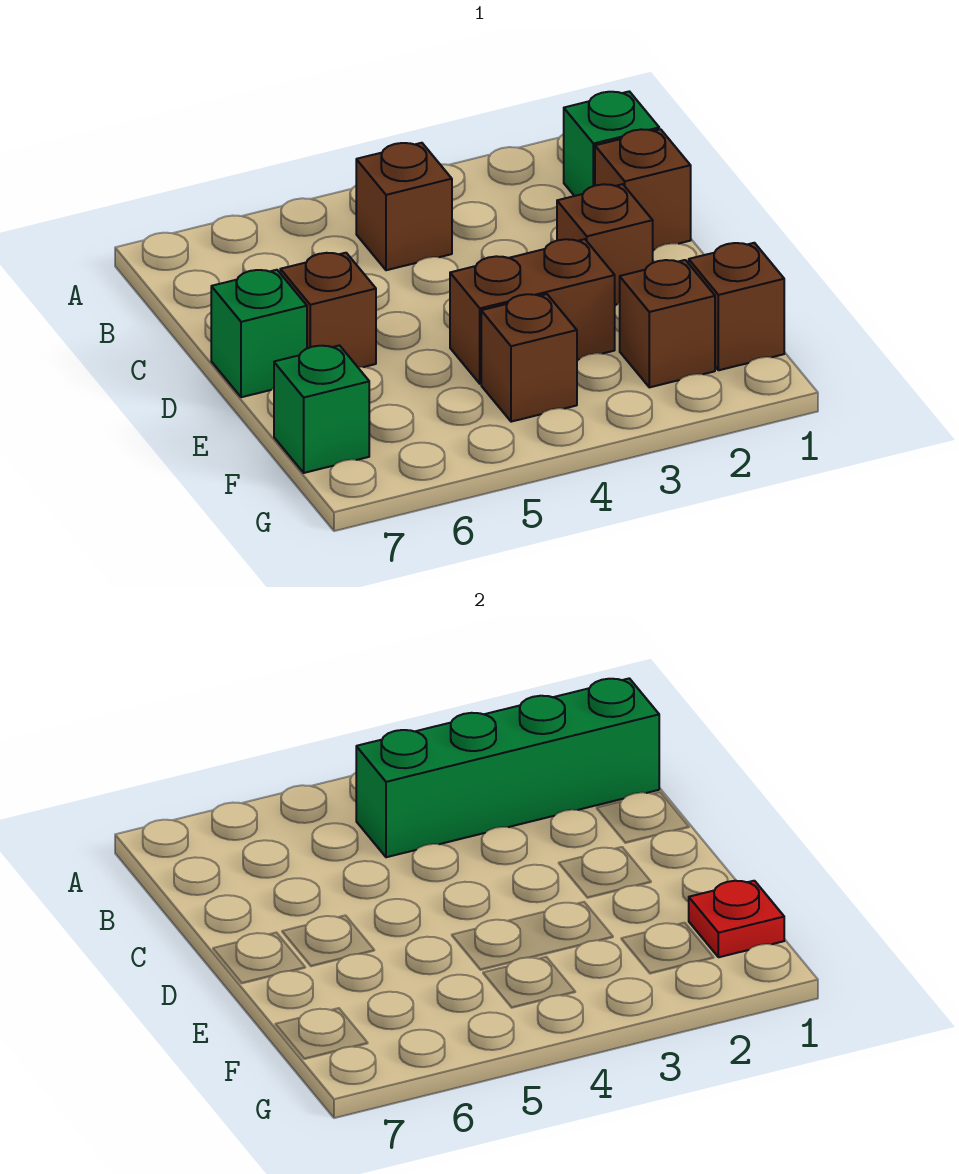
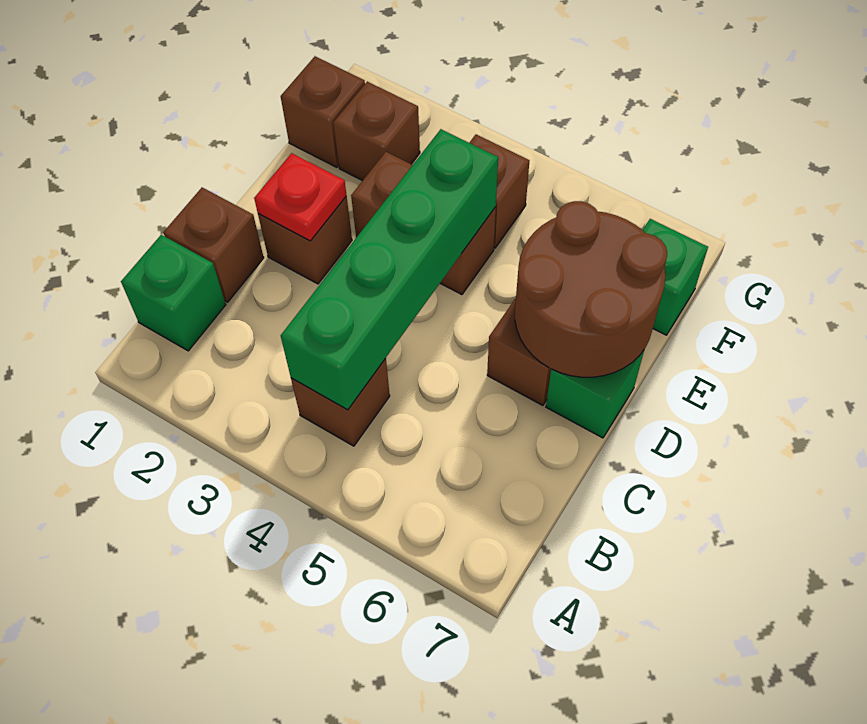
green 1x4 brick [356,678,659,857] -> green 1x4 brick turned to [281,129,498,410]
none -> brown 2x2 round brick [515,201,667,377]
red 1x1 plate [689,881,784,957] -> red 1x1 plate moved to [254,153,347,241]

